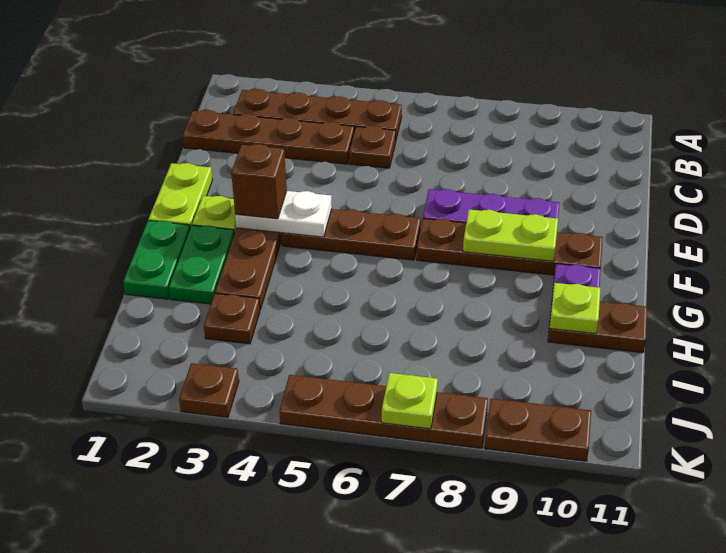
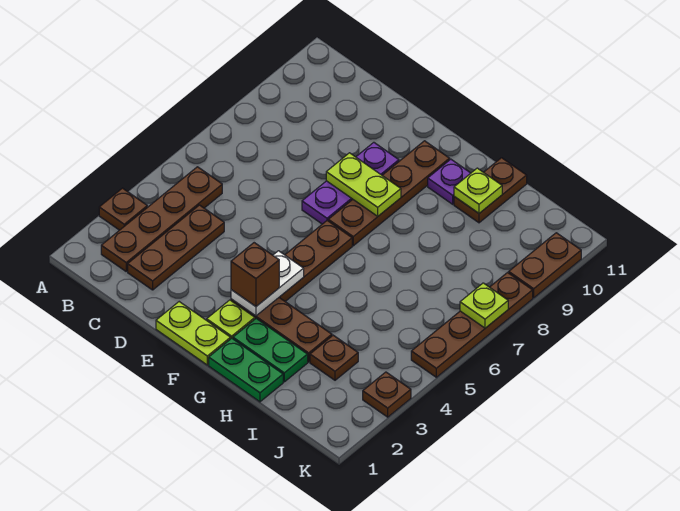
brown 1x4 plate [183,110,354,164] -> brown 1x3 plate [128,205,224,290]
brown 1x1 plate [349,126,396,168] -> brown 1x1 plate moved to [99,188,147,230]
lime 1x2 plate [463,209,558,261] -> lime 1x2 plate turned to [326,153,401,216]

